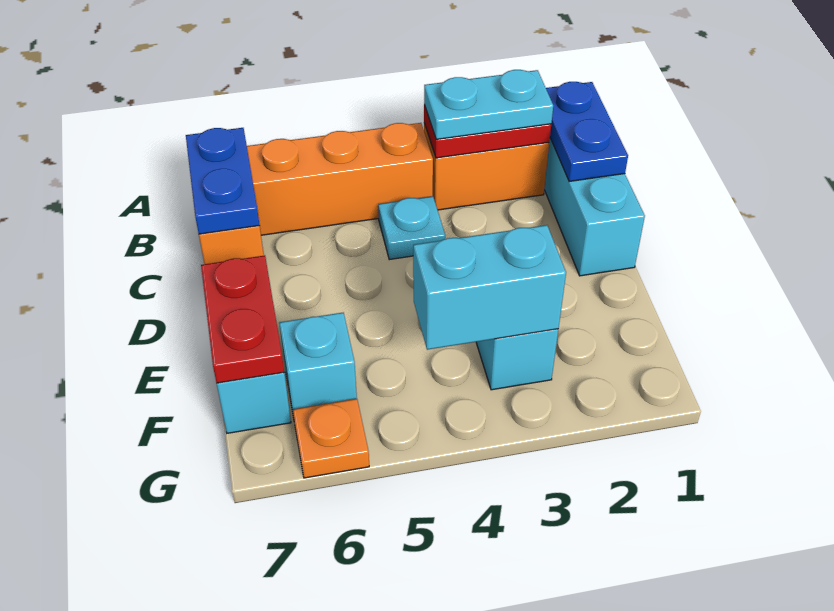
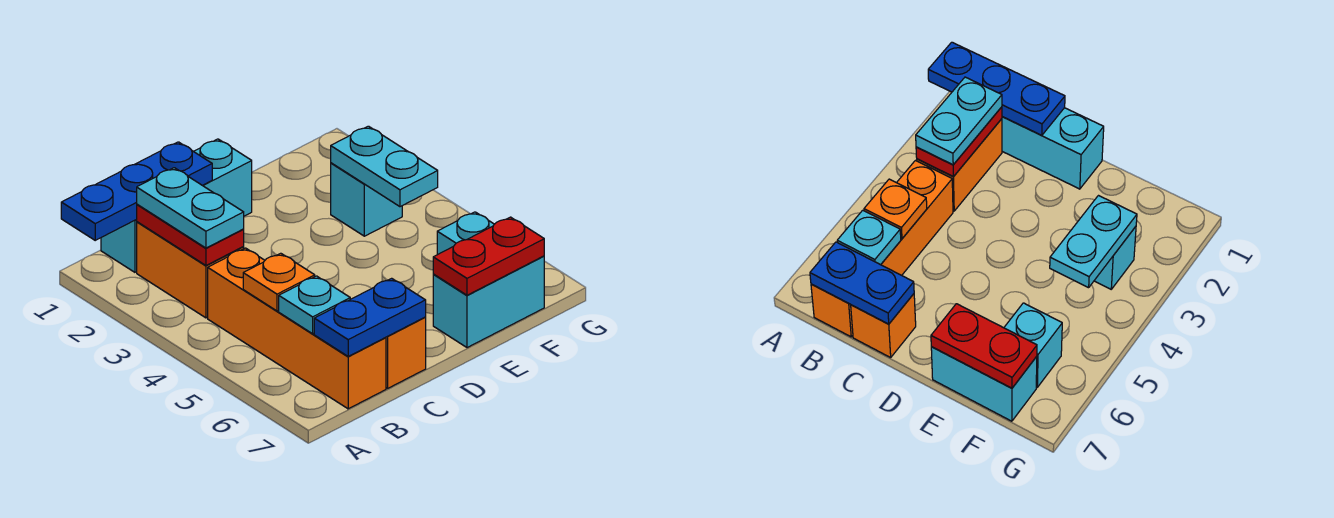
blue 1x2 plate [546,82,628,182] -> blue 1x3 plate [61,142,212,240]
cyan 1x1 plate [378,196,445,260] -> cyan 1x1 plate moved to [279,276,350,334]
cyan 1x2 brick [413,225,566,350] -> cyan 1x2 plate [331,126,438,207]
orange 1x1 plate [293,399,369,478] -> orange 1x1 plate moved to [243,253,315,311]

